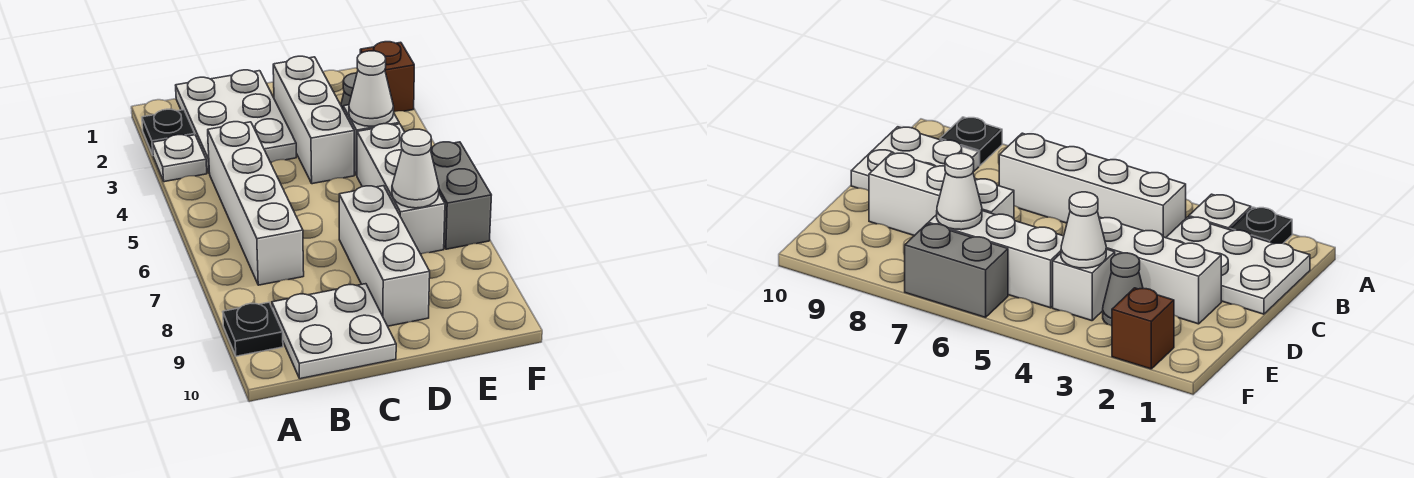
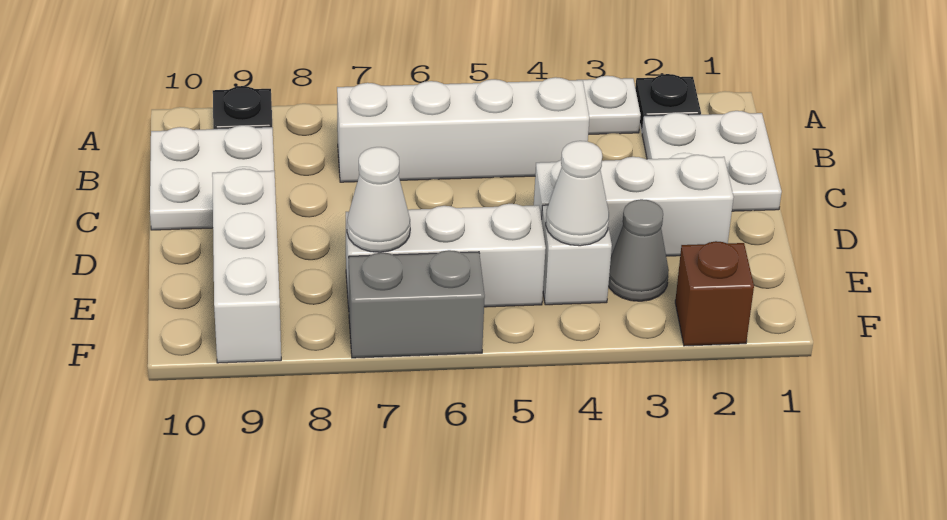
white 2x3 plate [176,70,296,174] -> white 2x2 plate [642,111,782,211]
white 1x3 brick [339,186,430,326] -> white 1x3 brick turned to [212,169,281,363]

